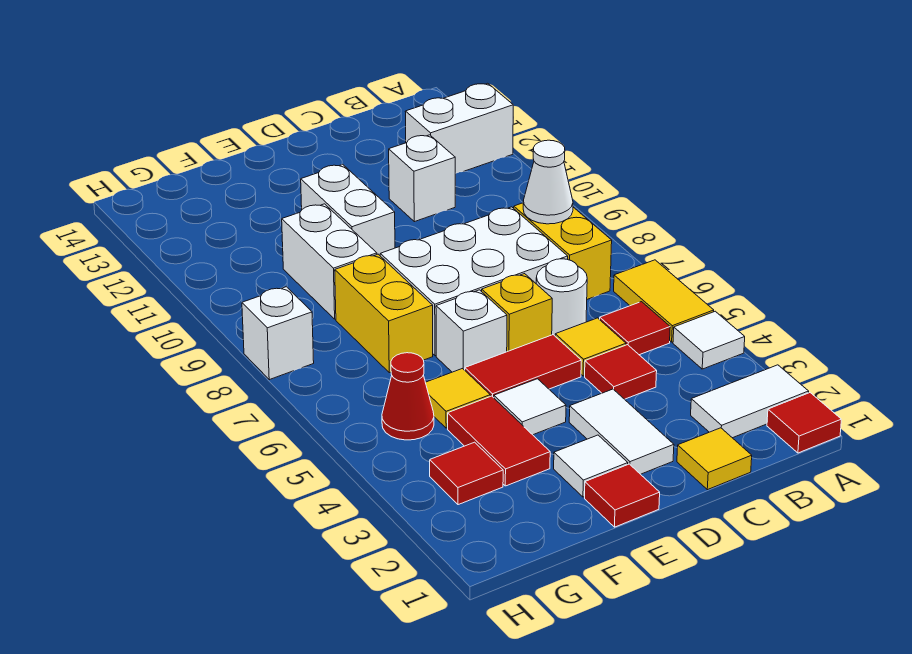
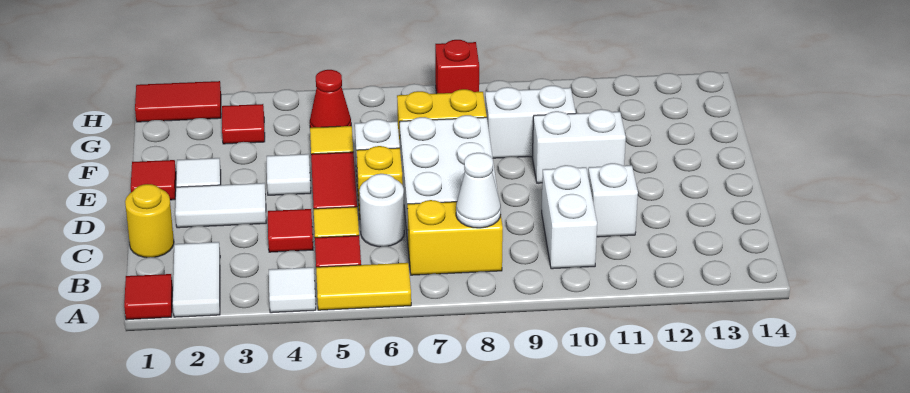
white 1x2 brick [405,83,513,173] -> white 1x2 brick moved to [542,165,597,269]
yellow 1x1 tile [677,428,752,490] -> yellow 1x1 round brick [125,184,174,258]
red 1x2 tile [448,396,550,486] -> red 1x2 tile moved to [135,81,221,122]
white 1x1 brick [242,287,314,380] -> red 1x1 brick [435,40,479,94]

